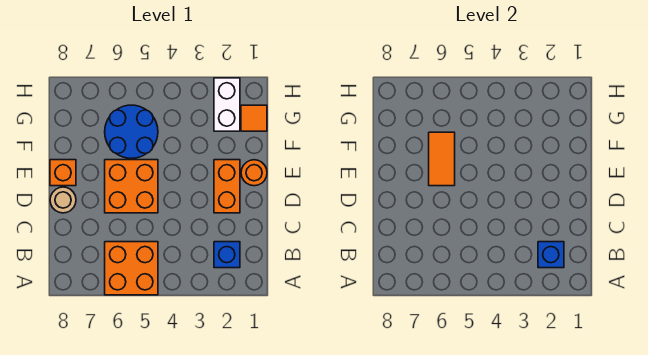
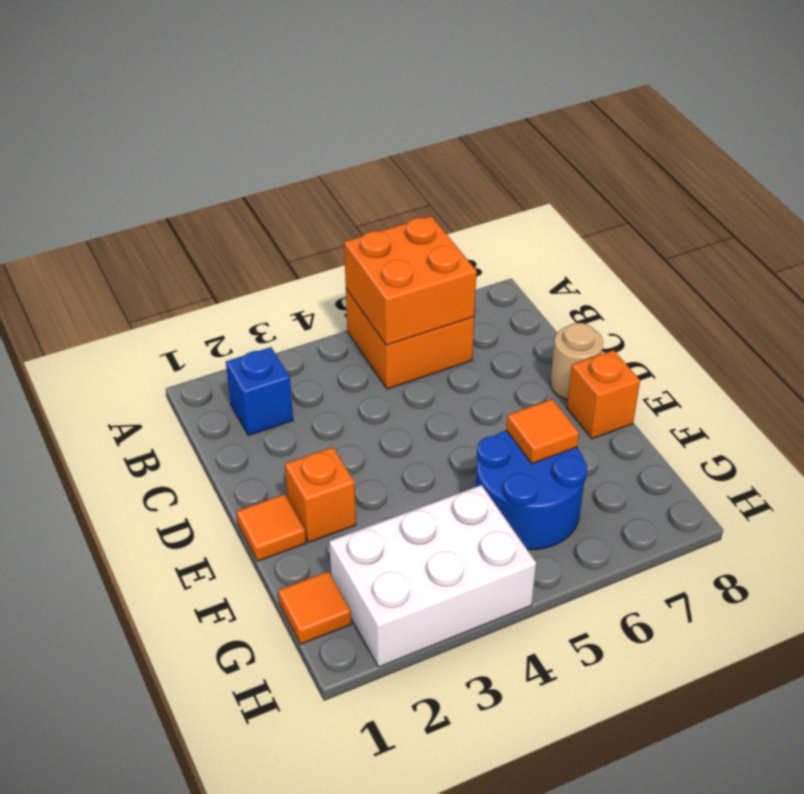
blue 1x1 brick [538,242,564,268] -> none
orange 1x2 brick [214,160,240,213] -> orange 1x1 brick [285,447,356,543]
orange 2x2 brick [105,160,158,213] -> orange 2x2 brick moved to [344,216,477,345]
orange 1x1 round brick [241,160,267,186] -> orange 1x1 tile [236,494,306,561]
orange 1x2 tile [429,132,455,186] -> orange 1x1 tile [506,399,579,464]
white 1x2 brick [214,78,240,131] -> white 2x3 brick [329,485,536,667]

